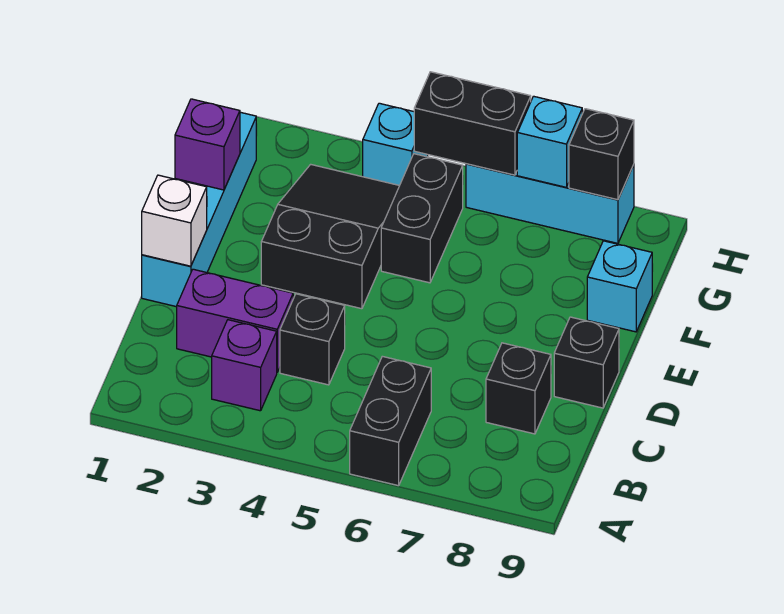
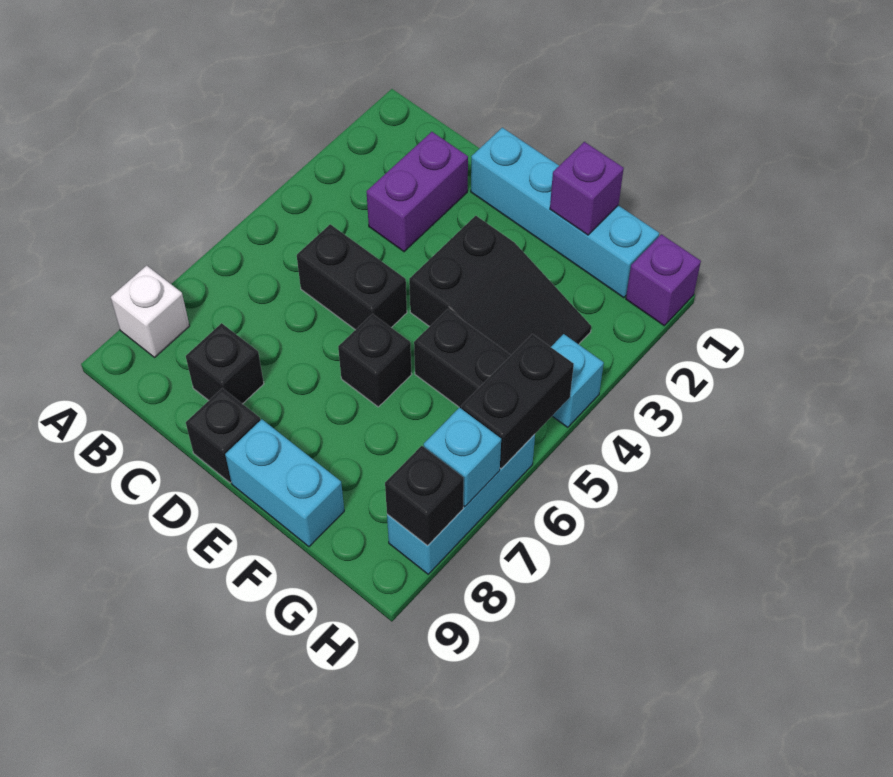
black 1x2 brick [350,356,431,486] -> black 1x2 brick moved to [297,224,407,330]
purple 1x1 brick [212,320,277,411] -> purple 1x1 brick moved to [626,234,701,326]
black 1x1 brick [280,294,345,385] -> black 1x1 brick moved to [338,314,412,407]
white 1x1 brick [142,175,207,266] -> white 1x1 brick moved to [111,266,189,357]
cyan 1x1 brick [587,241,652,332] -> cyan 1x2 brick [225,419,344,547]

